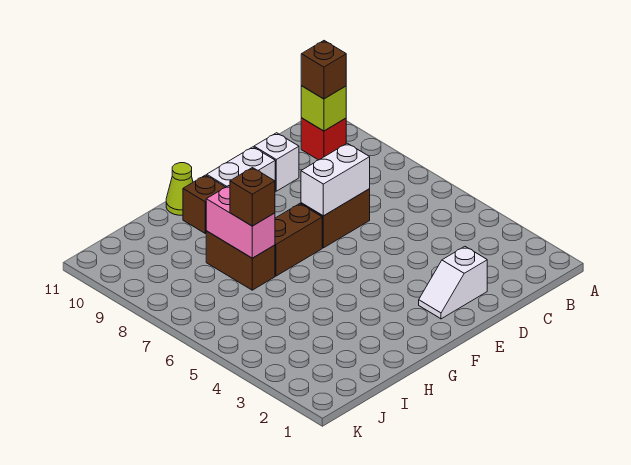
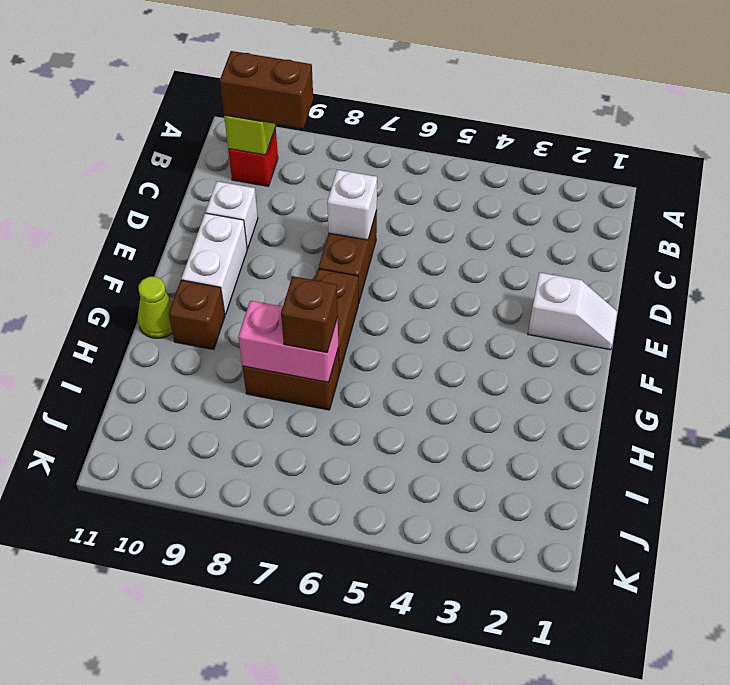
brown 1x1 brick [301,41,346,99] -> brown 1x2 brick [220,51,313,128]
white 1x2 slope [419,247,487,319] -> white 1x2 slope turned to [528,273,617,350]
white 1x2 brick [301,143,370,216] -> white 1x1 brick [327,170,377,240]

